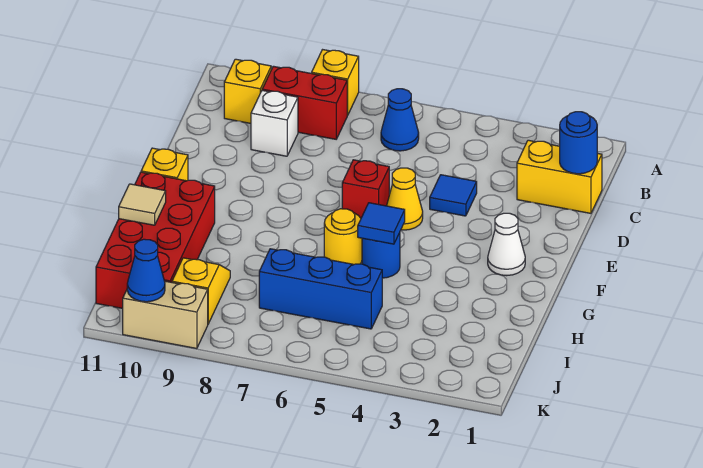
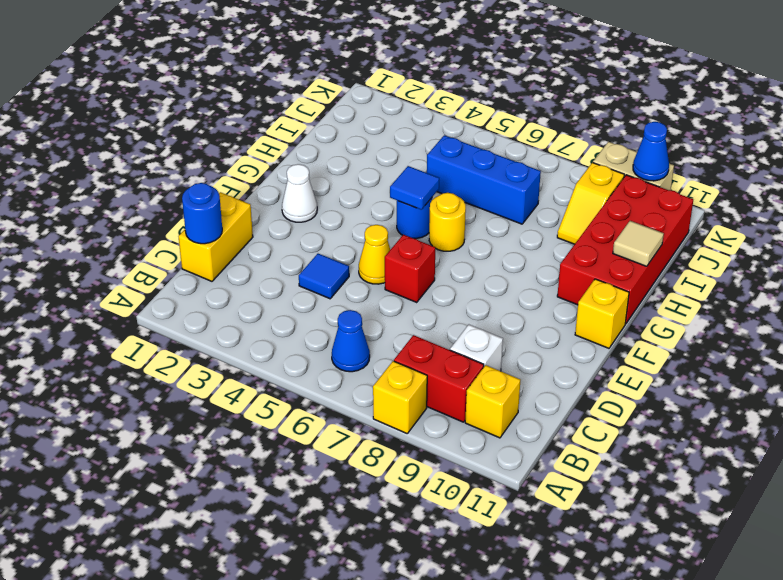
yellow 1x2 brick [517,140,602,213] -> yellow 1x2 brick turned to [178,192,253,281]

